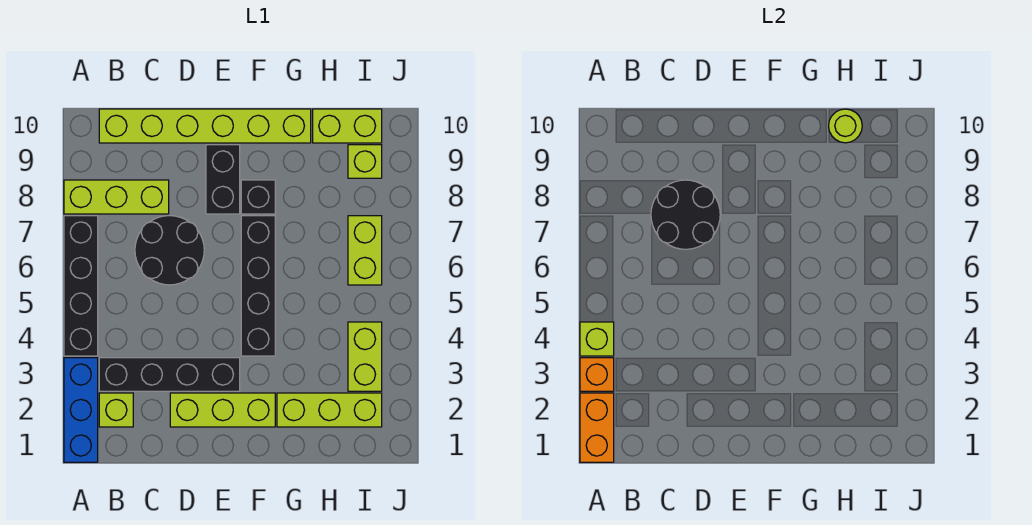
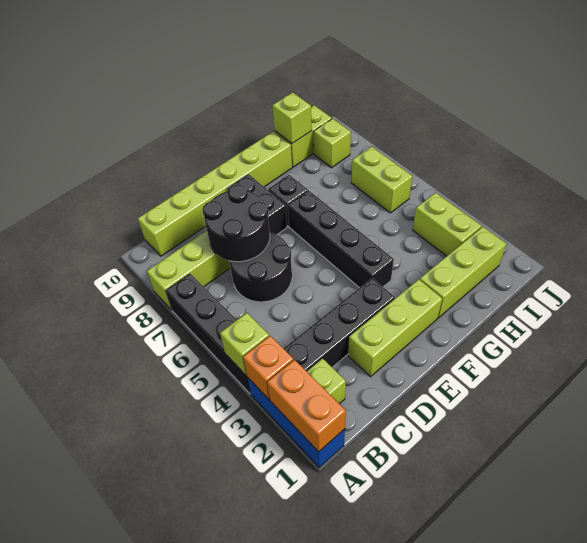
lime 1x1 round brick [829,109,862,143] -> lime 1x1 brick [272,92,312,144]

